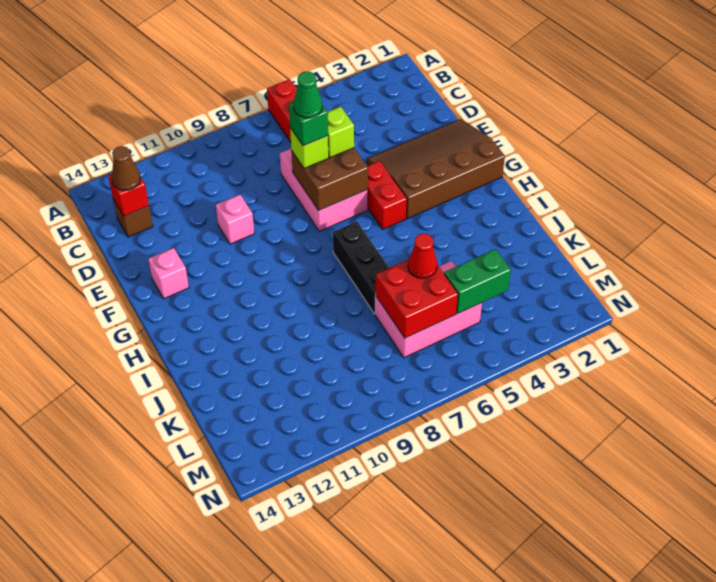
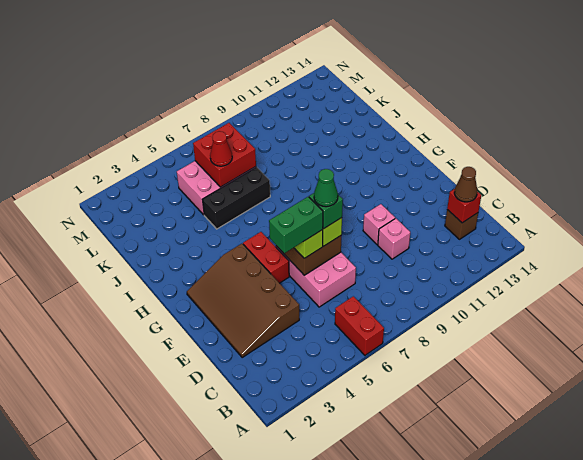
brown 3x4 slope [367,119,505,219] -> brown 3x4 slope turned to [187,244,299,358]
pink 1x1 brick [148,248,189,299] -> pink 1x1 brick moved to [378,218,410,259]
black 1x3 brick [333,222,389,314] -> black 1x3 brick turned to [203,167,270,229]
green 1x2 brick [444,249,511,314] -> green 1x2 brick moved to [269,197,323,253]

